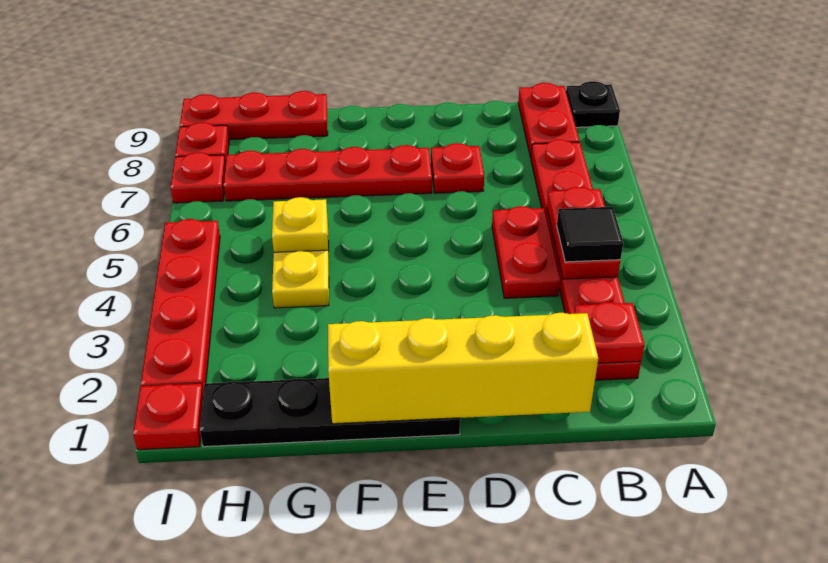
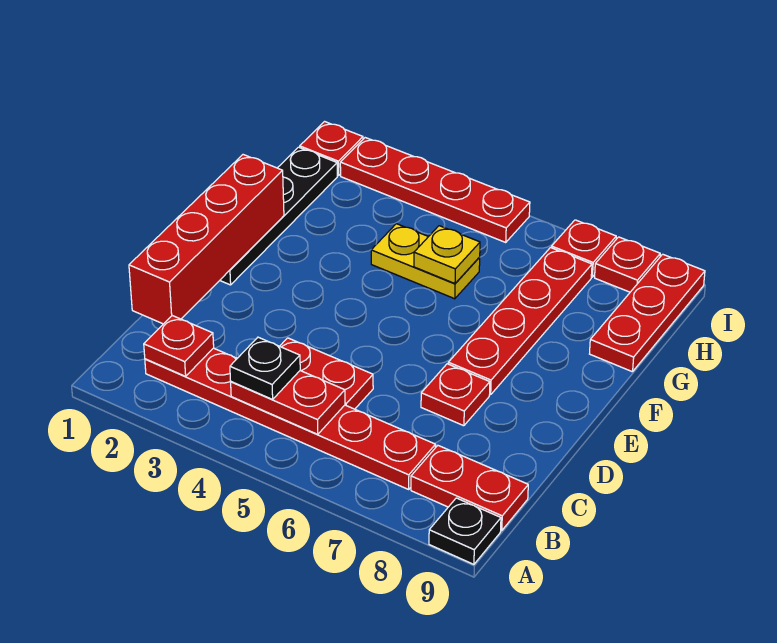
black 1x1 tile [557,207,623,262] -> black 1x1 plate [230,337,300,399]
yellow 1x4 brick [328,313,598,424] -> red 1x4 brick [129,155,284,324]

